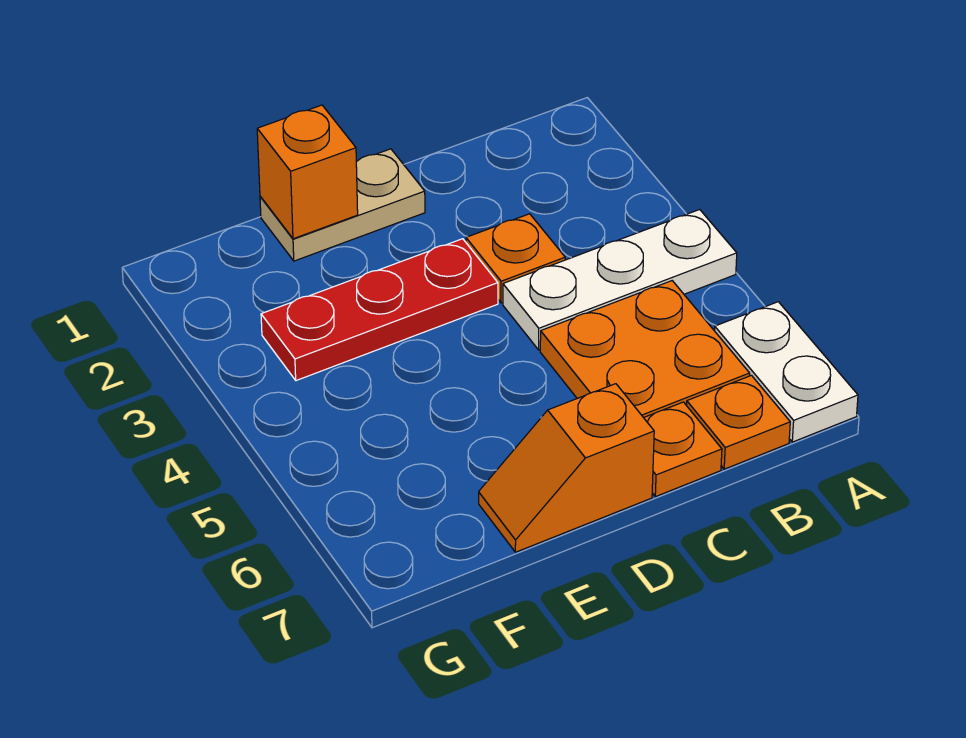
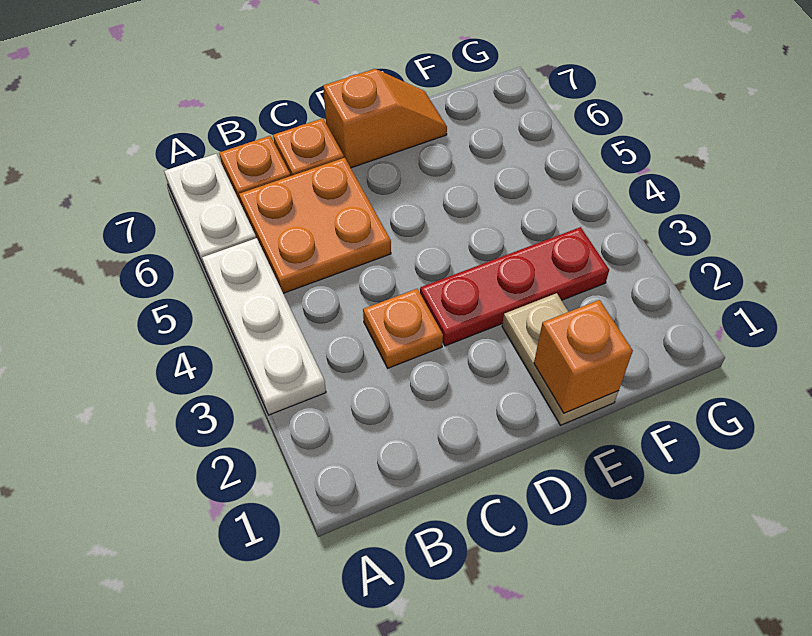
white 1x3 plate [503,210,737,350] -> white 1x3 plate turned to [202,238,326,415]
tan 1x2 plate [260,149,425,261] -> tan 1x2 plate turned to [502,293,618,425]

